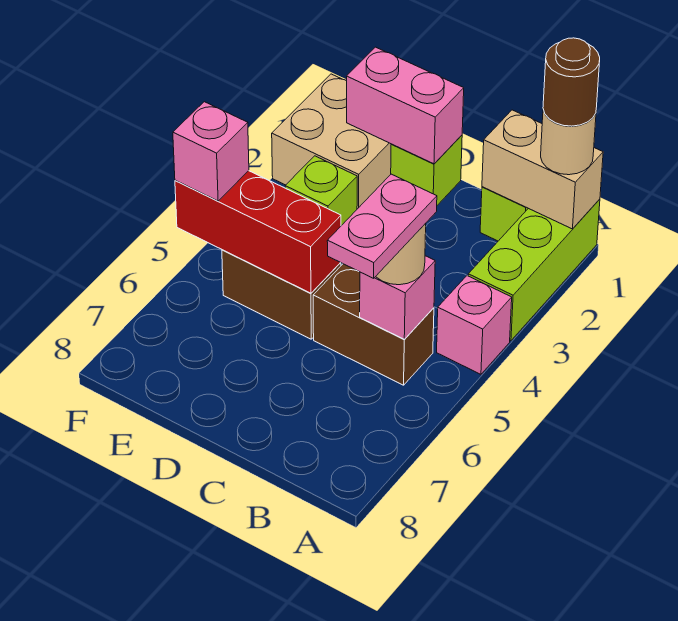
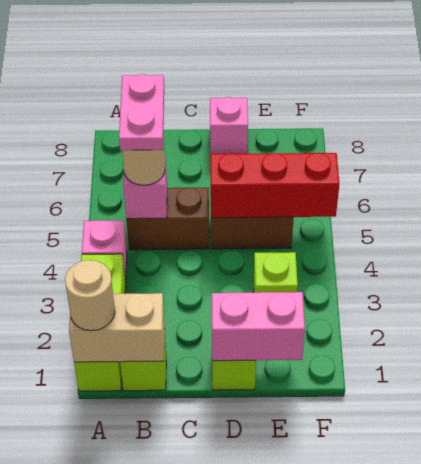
brown 1x1 round brick [543,38,600,126] -> none
tan 2x2 brick [272,74,391,209] -> none
pink 1x1 brick [173,102,249,201] -> pink 1x1 brick moved to [210,97,248,154]

